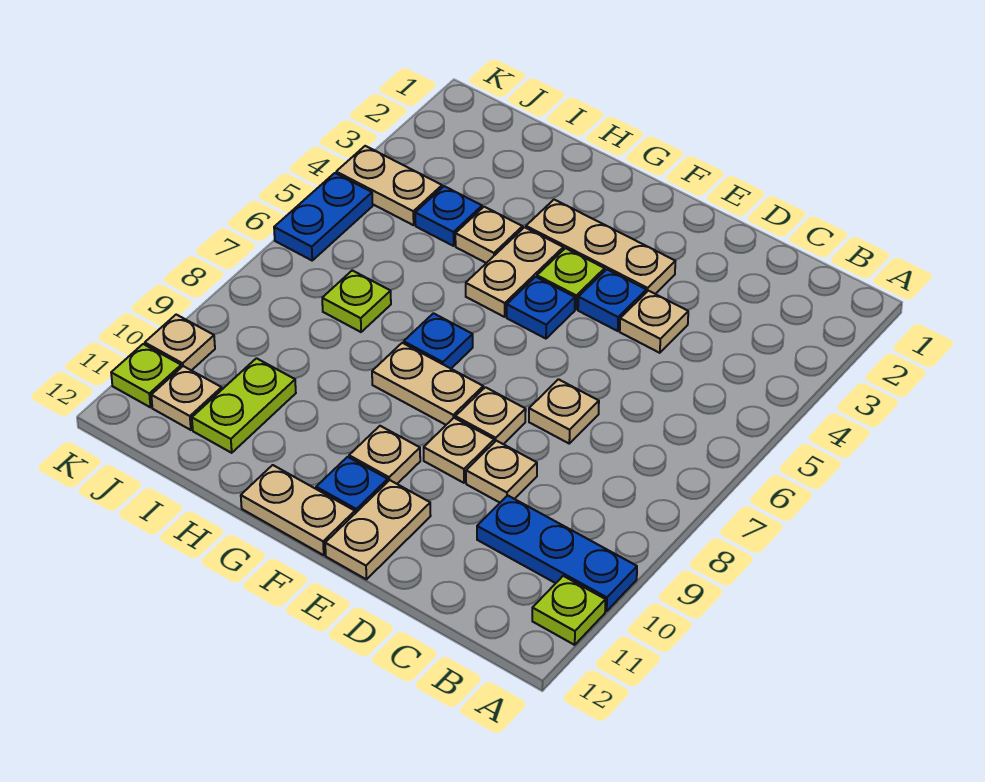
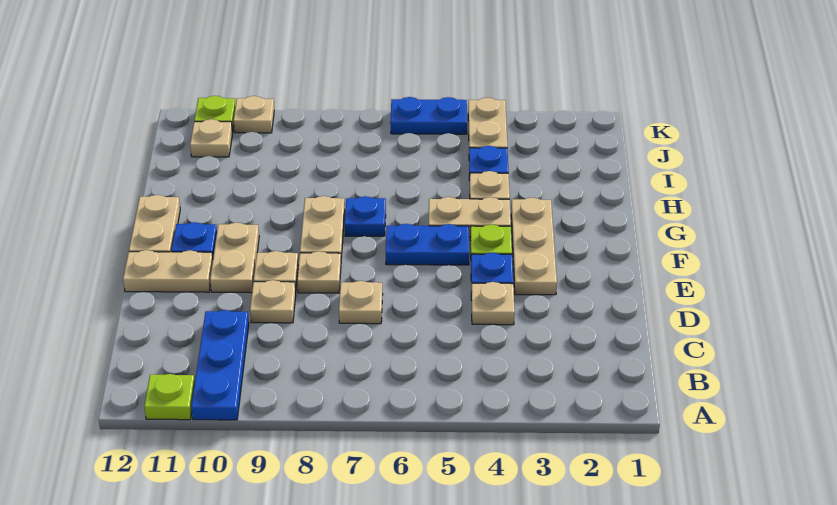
blue 1x1 plate [507,277,575,339] -> blue 1x2 plate [386,224,469,265]
tan 1x1 plate [349,426,420,484] -> tan 1x2 plate [210,223,259,293]
lime 1x1 plate [322,270,391,332] -> none
lime 1x2 plate [192,358,296,453] -> none

